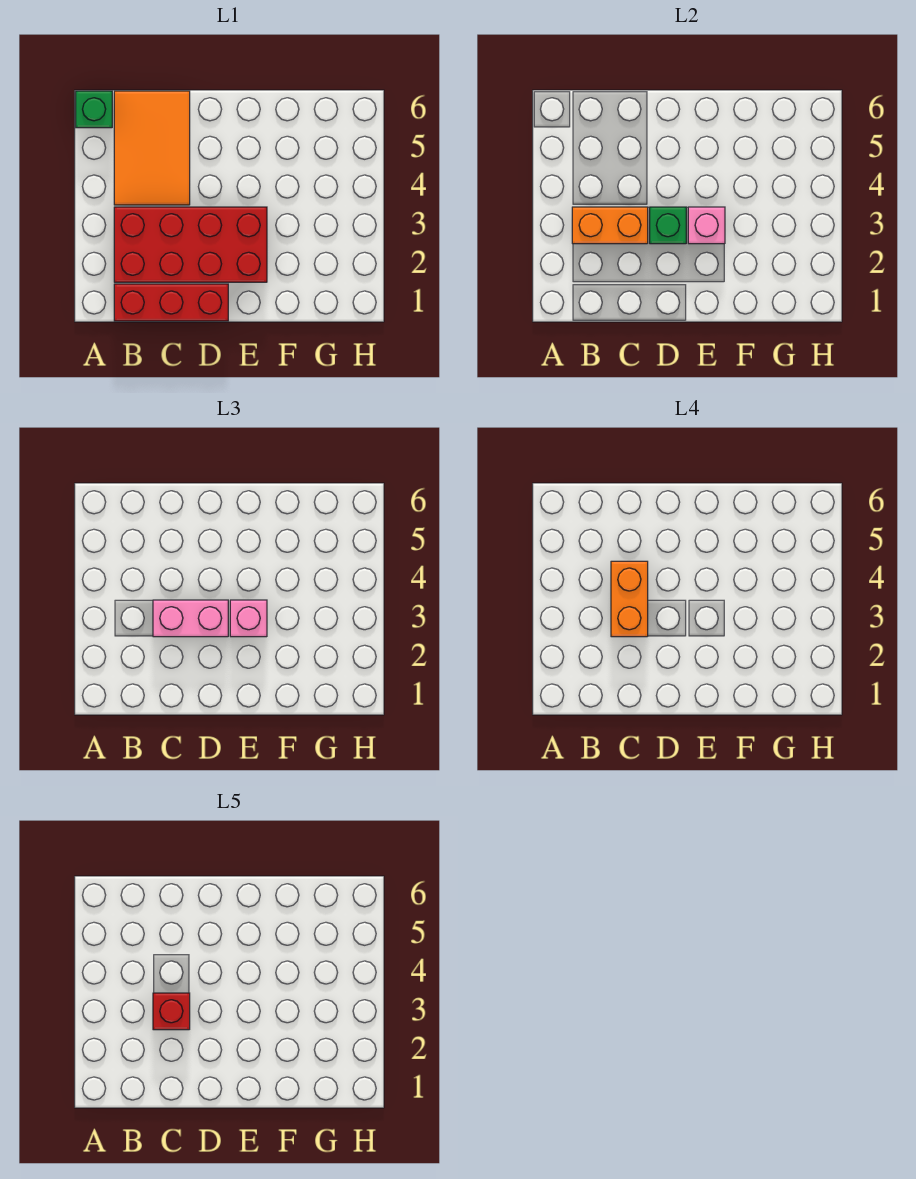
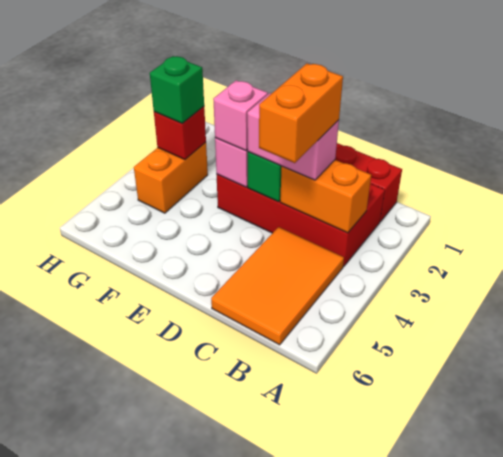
green 1x1 brick [76,91,112,128] -> green 1x1 brick moved to [150,56,204,123]
red 1x1 brick [153,993,190,1030] -> red 1x1 brick moved to [154,106,206,160]
none -> orange 1x2 brick [134,142,208,213]

